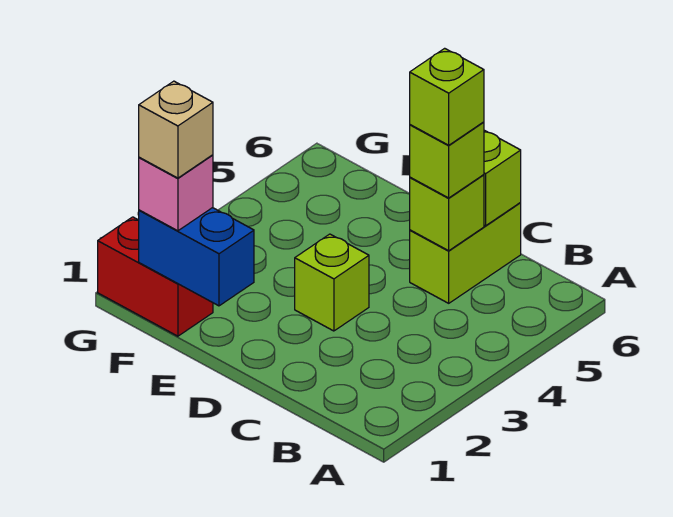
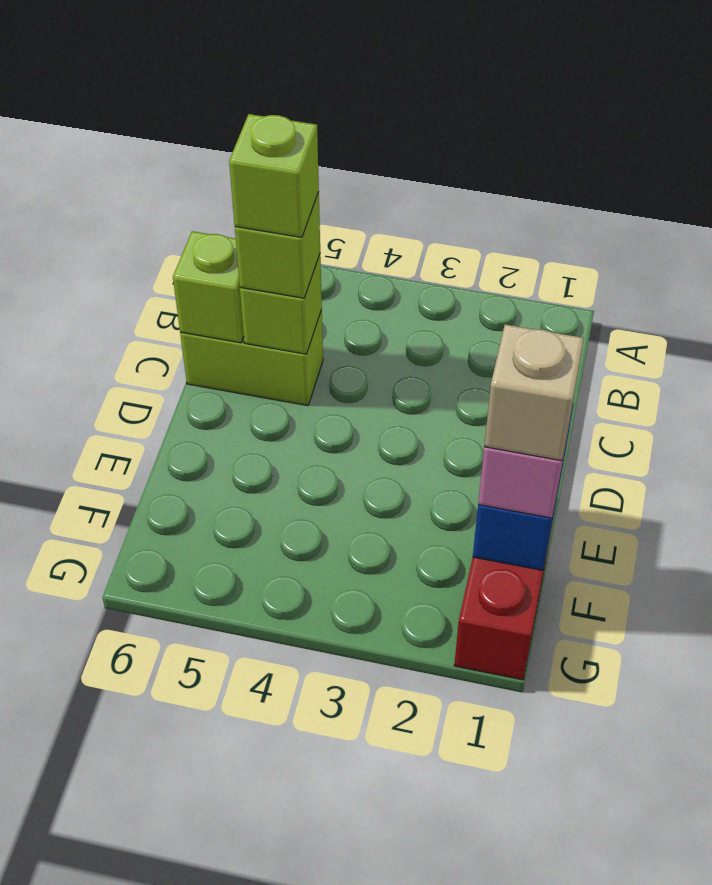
lime 1x1 brick [295,234,369,331] -> none

